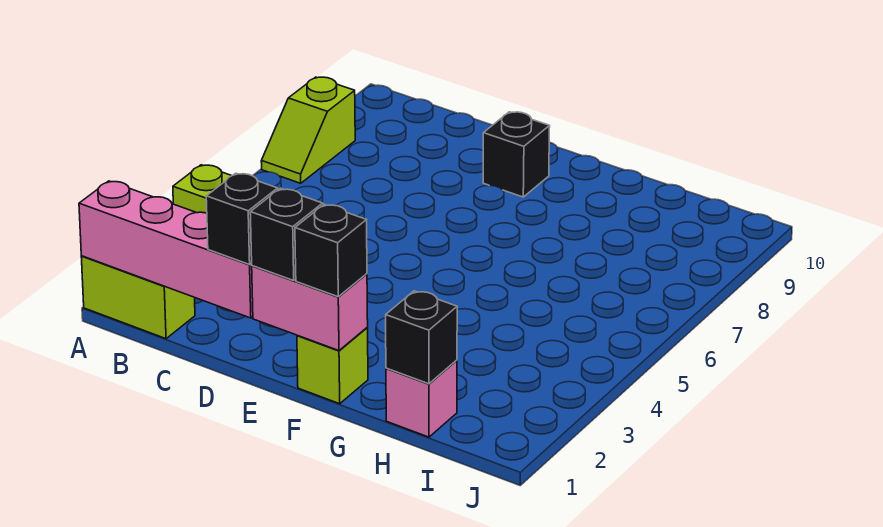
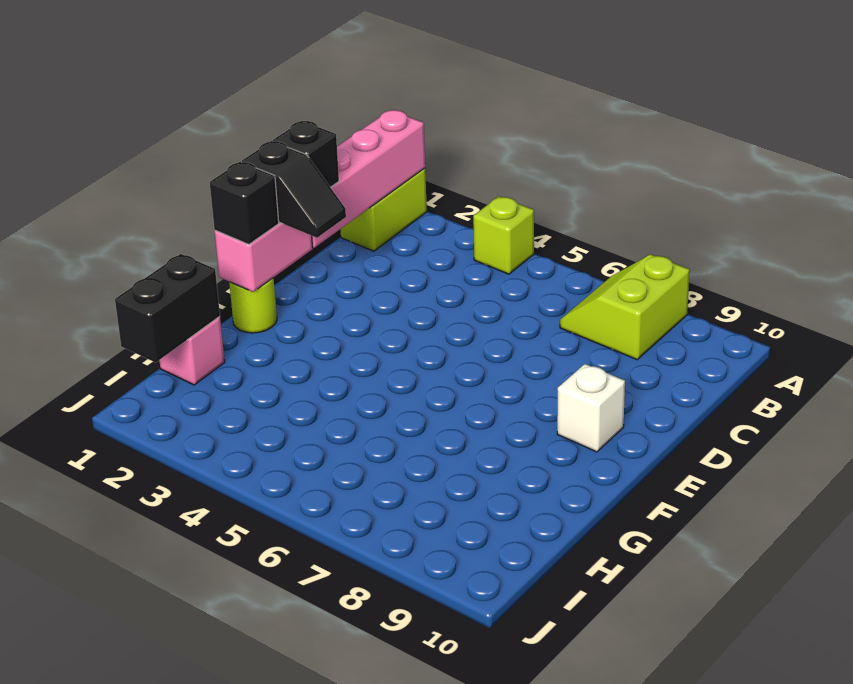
lime 1x2 slope [261,77,355,183] -> lime 2x2 slope [560,254,689,359]
black 1x1 brick [483,112,550,197] -> white 1x1 brick [557,364,625,452]
lime 1x1 brick [297,328,368,404] -> lime 1x1 round brick [229,278,277,333]
black 1x1 brick [386,291,457,384] -> black 1x2 brick [115,254,220,363]

